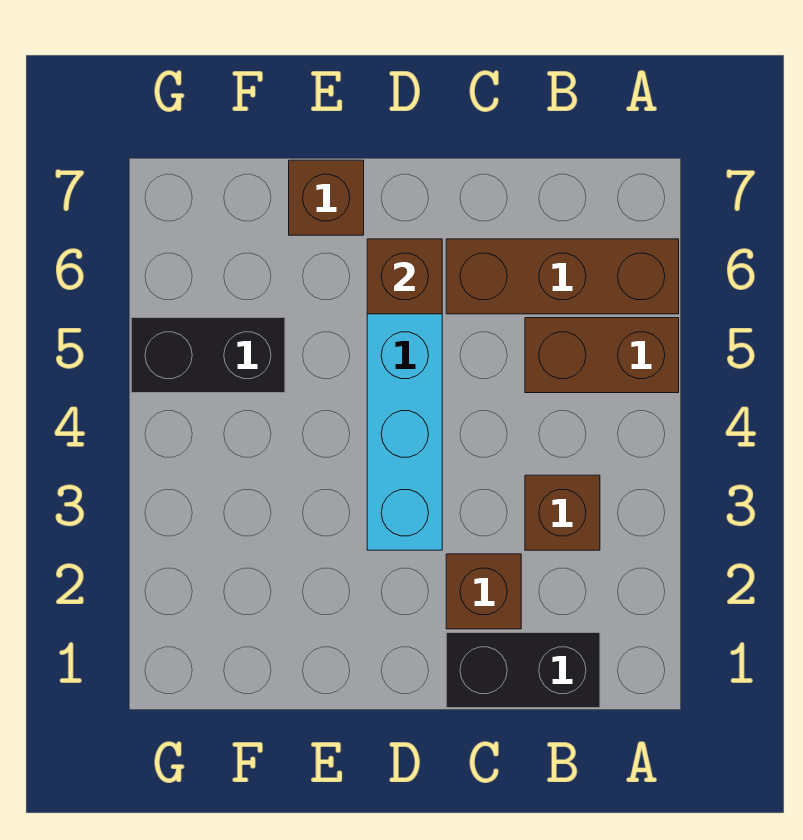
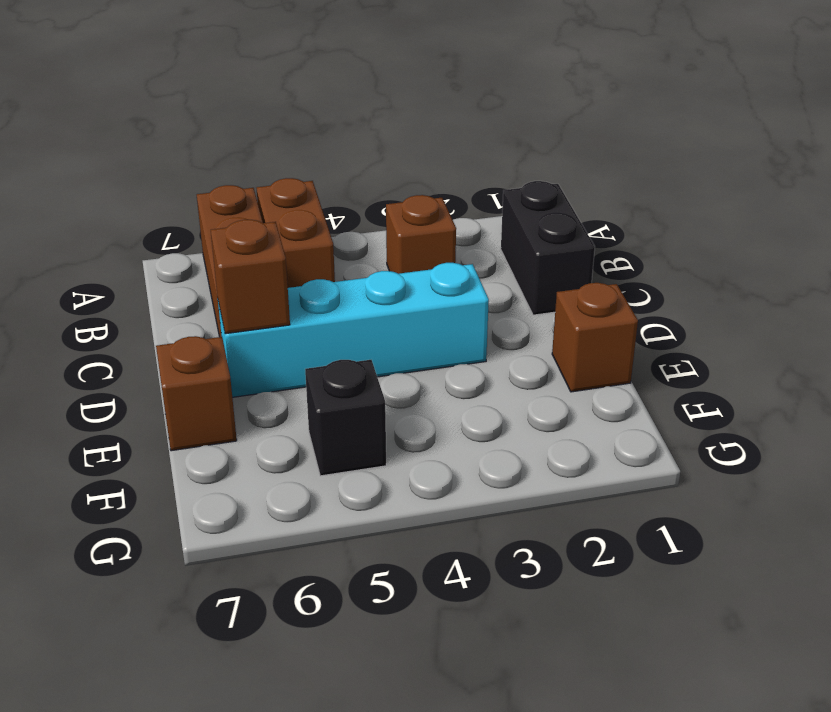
brown 1x1 brick [446,554,521,629] -> brown 1x1 brick moved to [552,283,638,392]
black 1x2 brick [131,318,285,393] -> black 1x1 brick [305,360,386,476]

